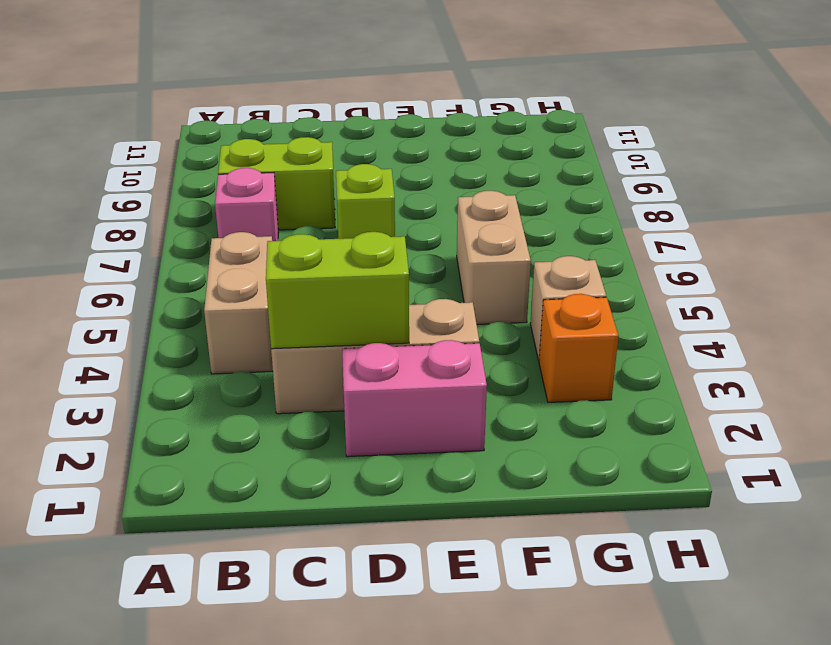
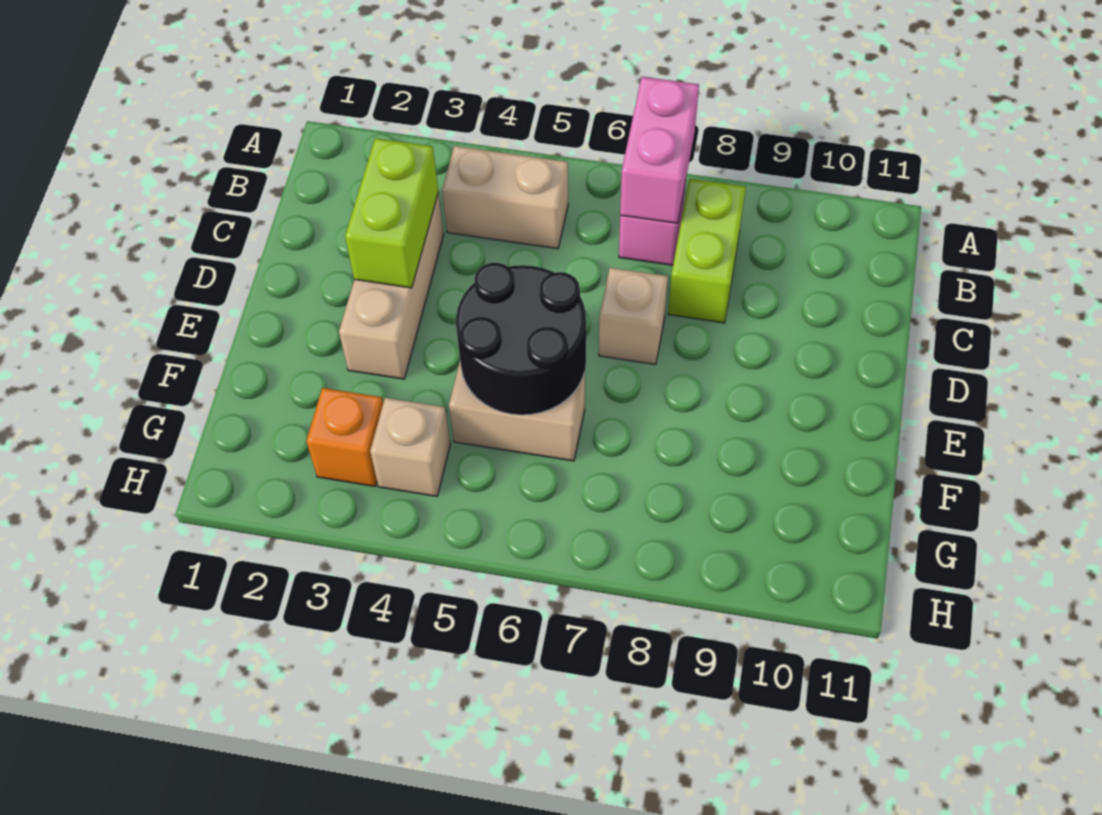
pink 1x2 brick [342,340,487,457] -> pink 1x2 brick moved to [620,77,699,223]
lime 1x1 brick [336,164,395,239] -> tan 1x1 brick [599,268,668,364]
none -> black 2x2 round brick [456,263,586,415]

